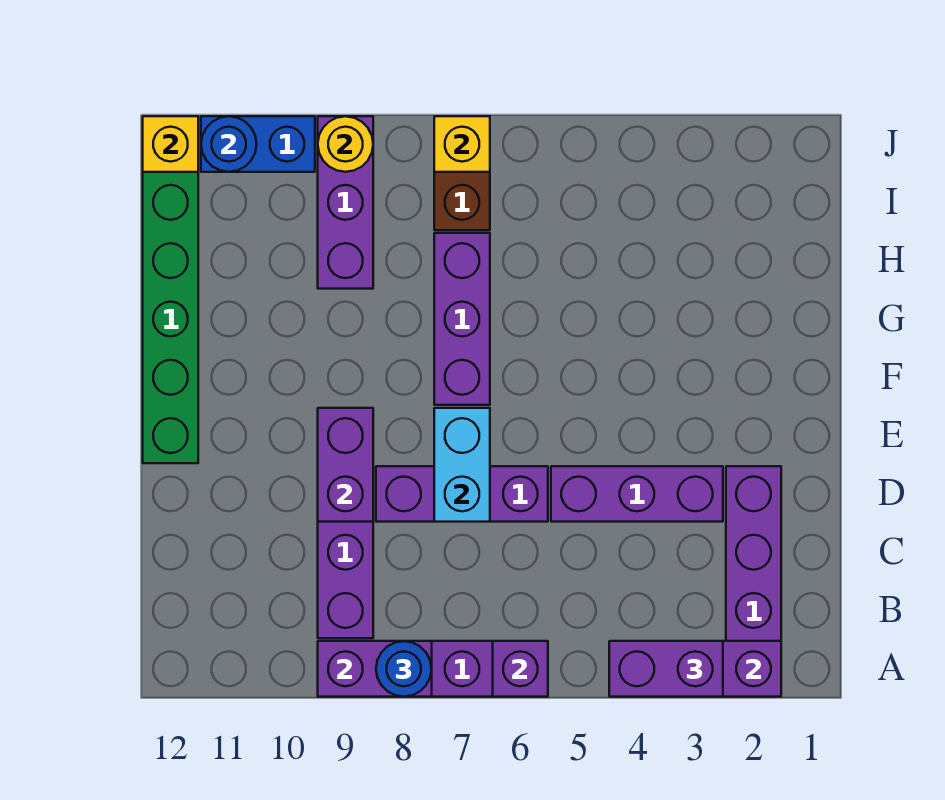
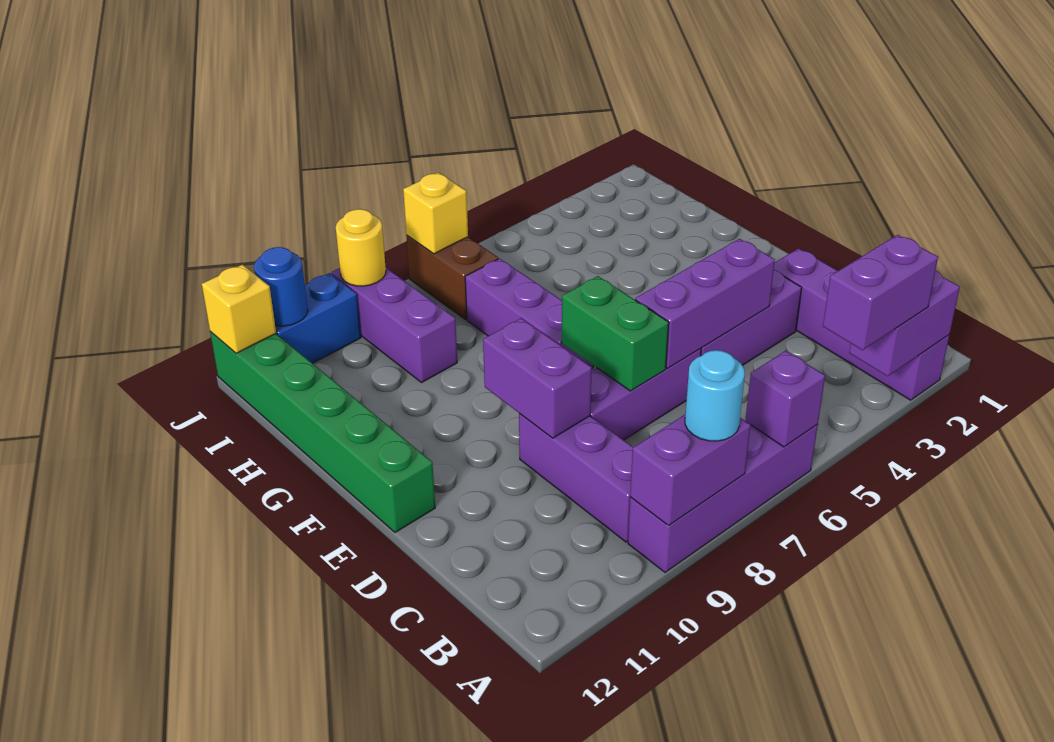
blue 1x1 round brick [376,641,432,697] -> cyan 1x1 round brick [685,350,745,441]
none -> purple 1x3 brick [635,239,775,369]
cyan 1x2 brick [434,408,490,522] -> green 1x2 brick [562,276,669,391]

